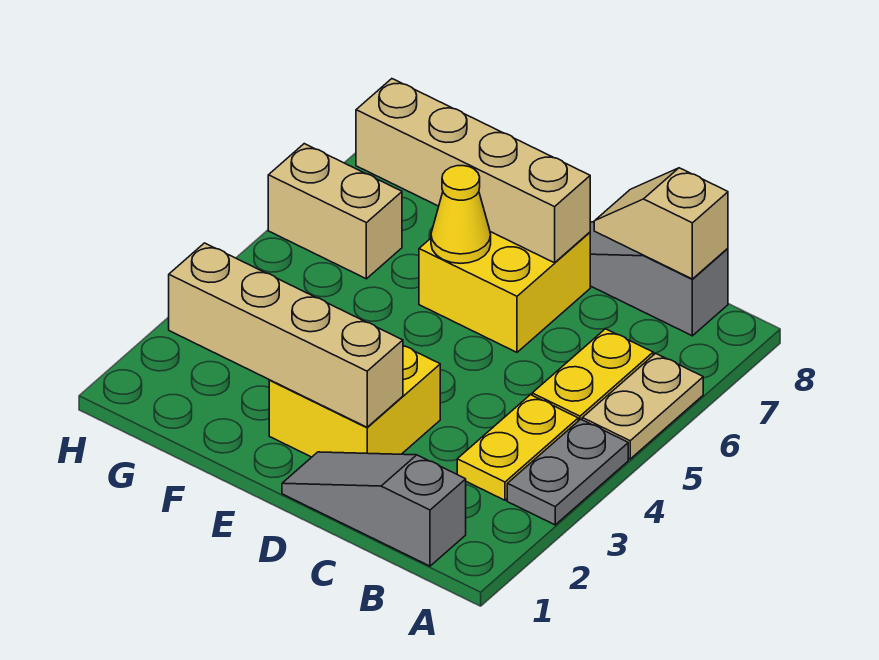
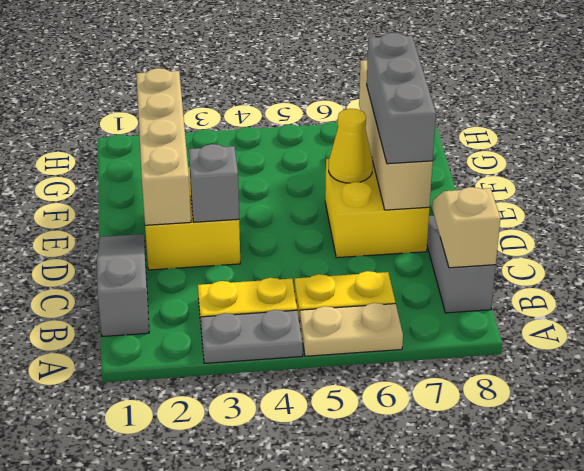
none -> grey 1x1 brick [189,144,239,222]
none -> grey 1x3 brick [367,33,436,164]
tan 1x2 brick [268,144,402,279] -> none

